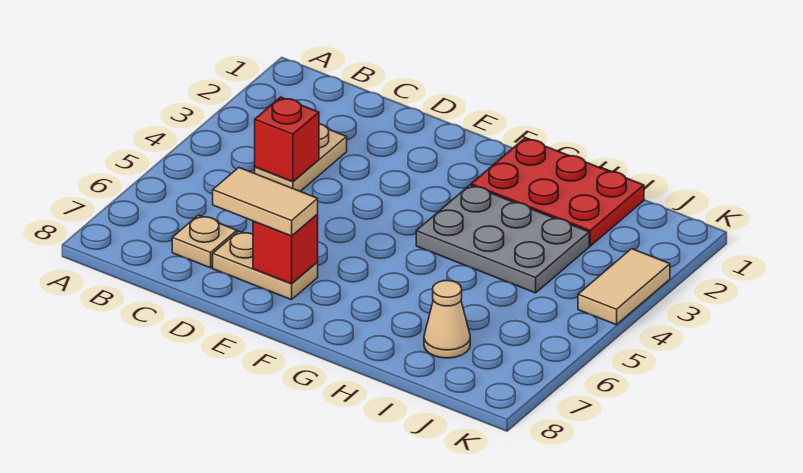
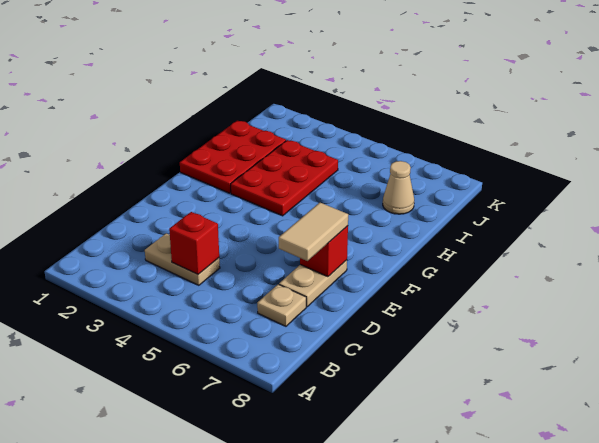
grey 2x3 plate [416,185,589,293] -> red 2x3 plate [231,140,338,216]
tan 1x2 tile [578,249,670,325] -> none

